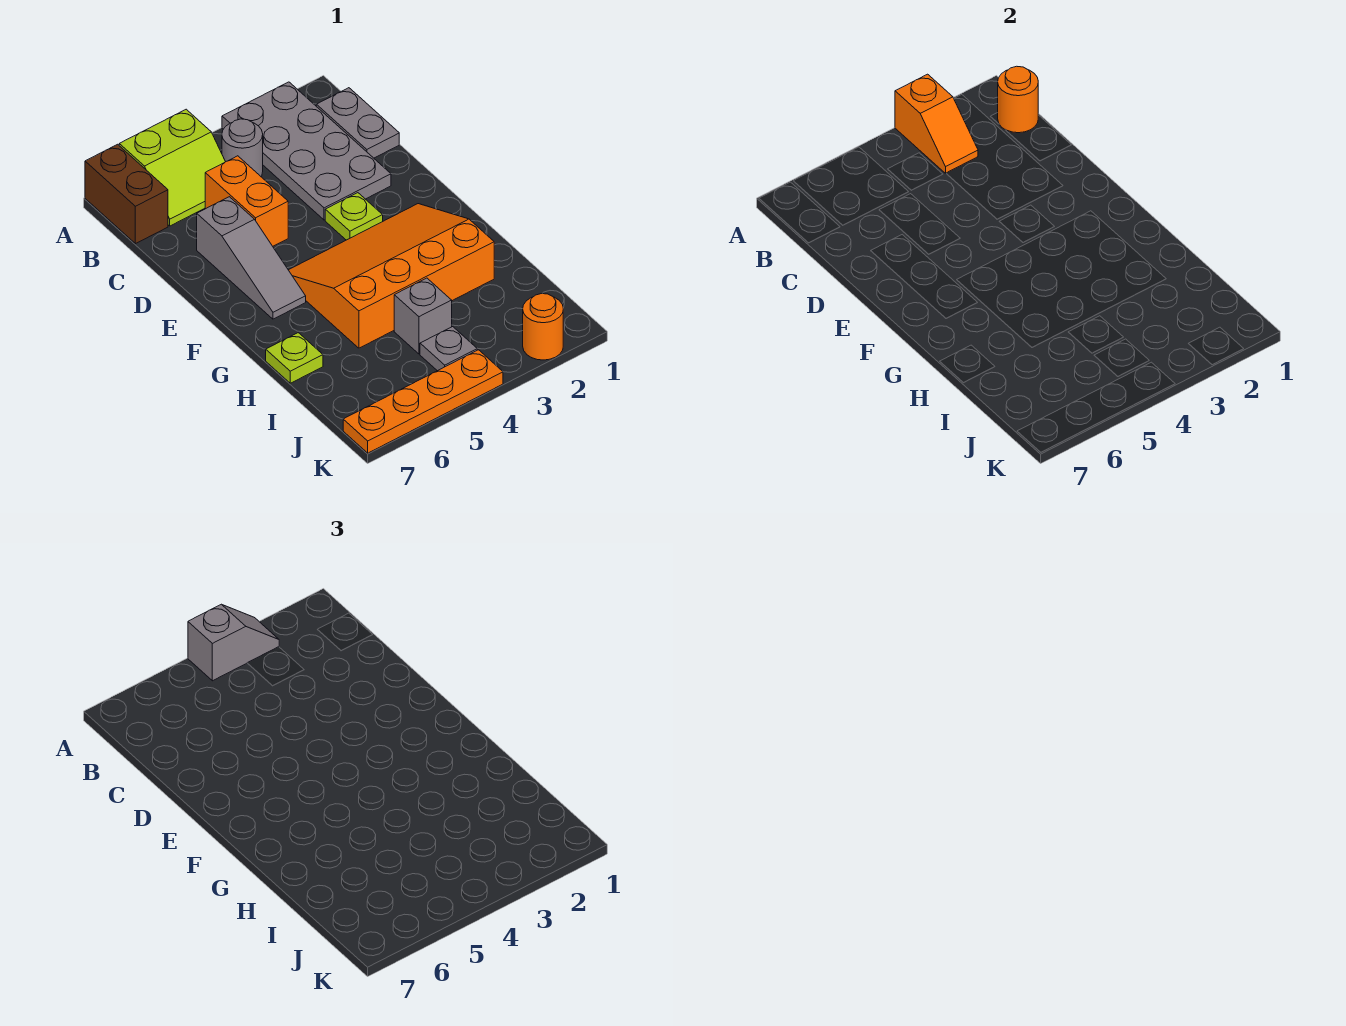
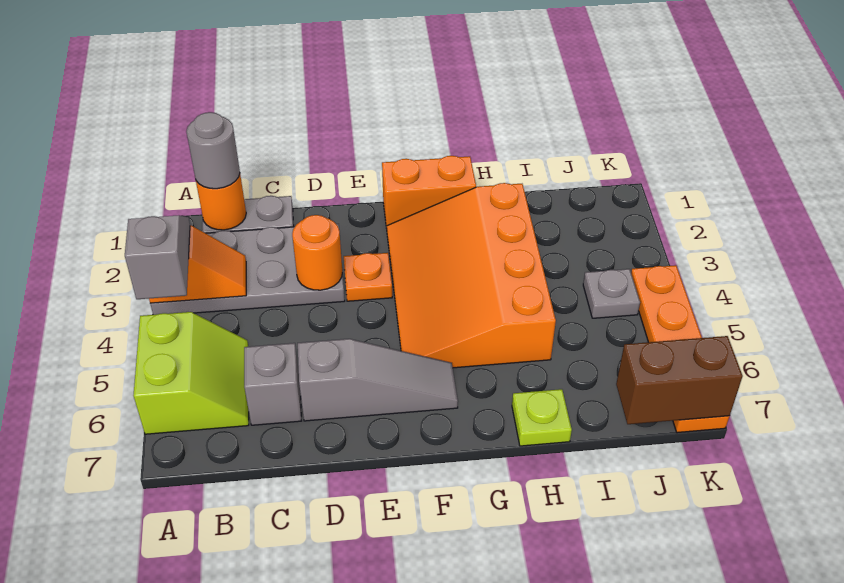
brown 1x2 brick [85,144,168,244] -> brown 1x2 brick moved to [616,336,743,424]
grey 1x1 round brick [222,119,263,176] -> grey 1x1 round brick moved to [186,112,240,189]
orange 1x2 brick [205,156,288,246] -> orange 1x2 brick moved to [382,156,476,228]
lime 1x1 plate [325,193,383,240] -> orange 1x1 plate [344,253,392,301]
grey 1x1 brick [394,278,452,354] -> grey 1x1 brick moved to [244,343,301,425]
orange 1x1 round brick [523,294,563,360] -> orange 1x1 round brick moved to [292,215,342,290]

